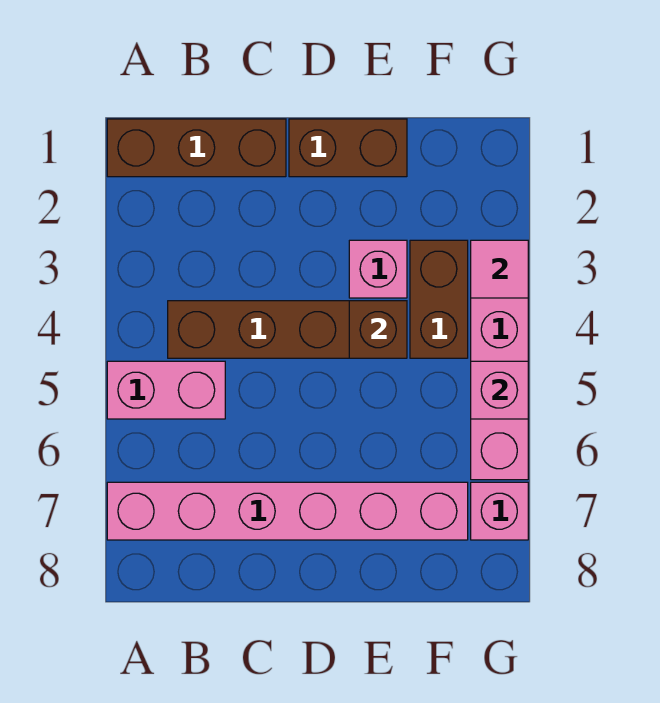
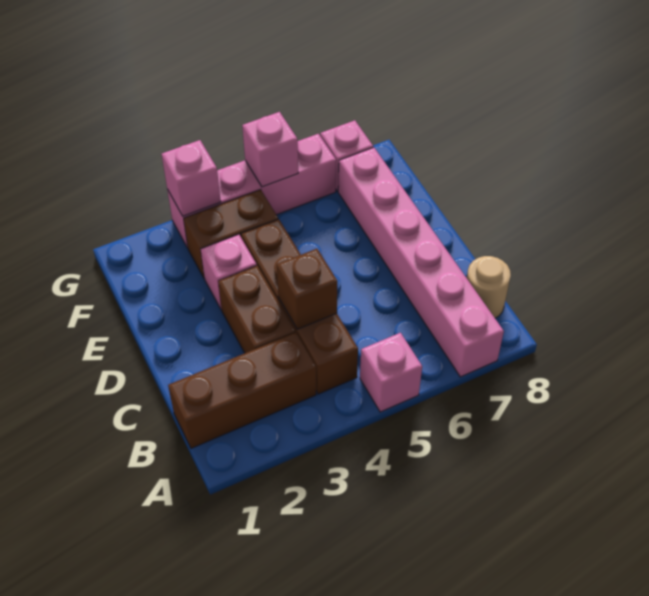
brown 1x3 brick [107,119,286,177] -> brown 1x3 brick turned to [168,332,316,448]
pink 1x2 brick [107,361,225,419] -> pink 1x1 brick [360,333,422,412]
none -> tan 1x1 round brick [466,256,511,318]
brown 1x2 brick [289,119,407,177] -> brown 1x2 brick moved to [218,266,295,353]
brown 1x1 brick [349,301,407,358] -> brown 1x1 brick moved to [277,249,337,329]
pink 1x1 tile [471,240,528,298] -> pink 1x1 brick [162,140,221,216]

